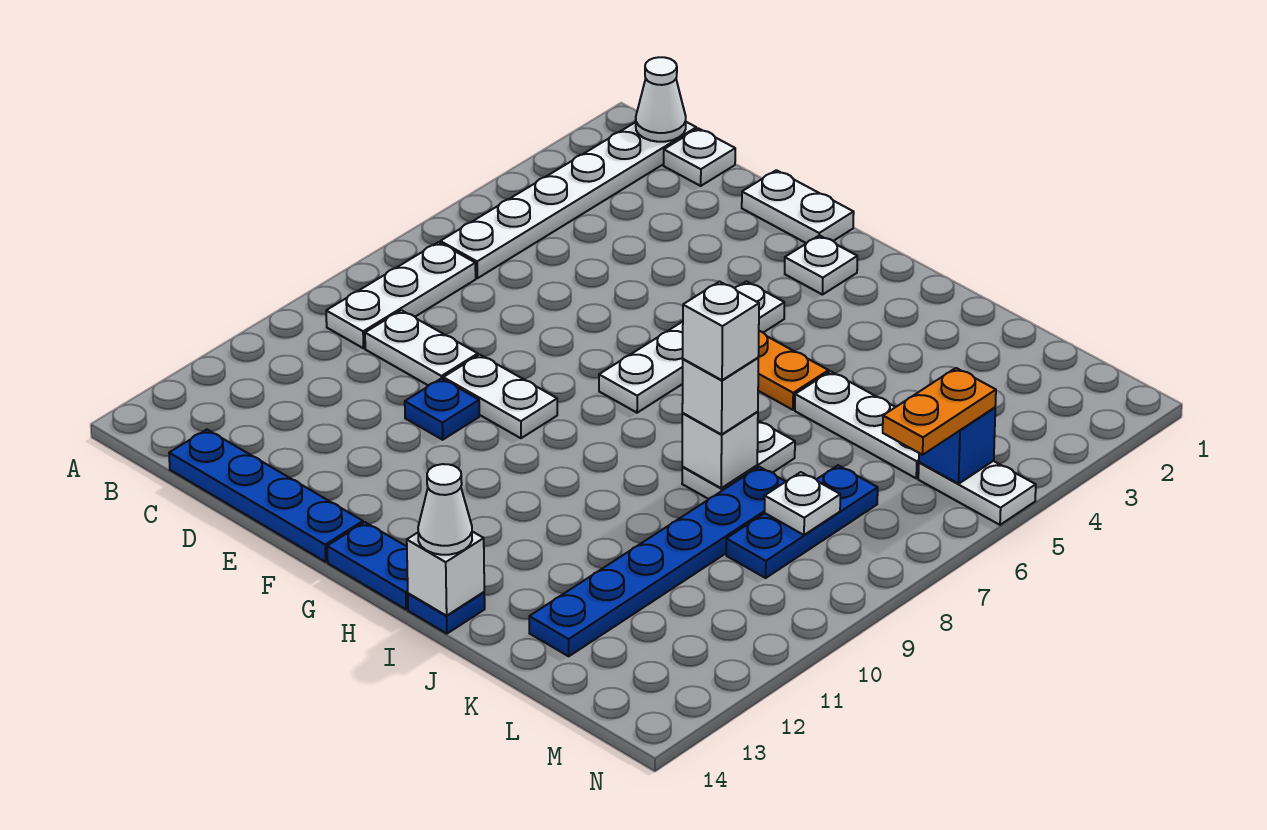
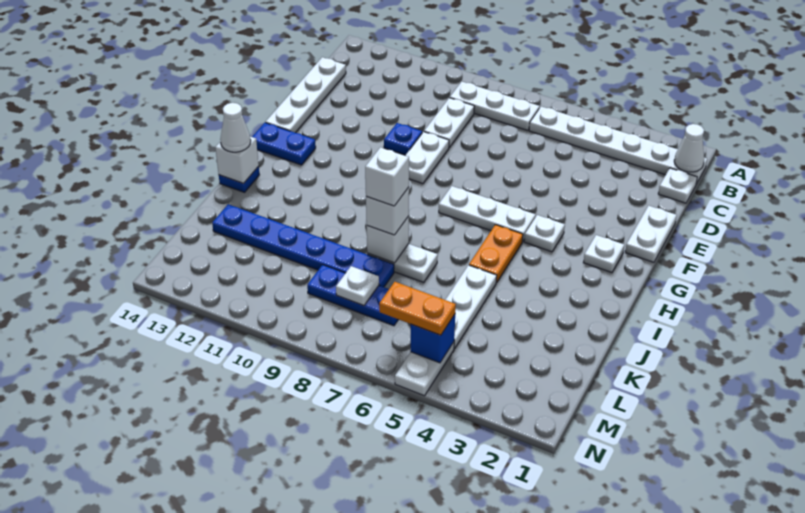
blue 1x4 plate [169,430,363,562] -> white 1x4 plate [266,57,346,133]
blue 1x2 plate [327,522,408,609] -> blue 1x2 plate turned to [252,123,316,165]

